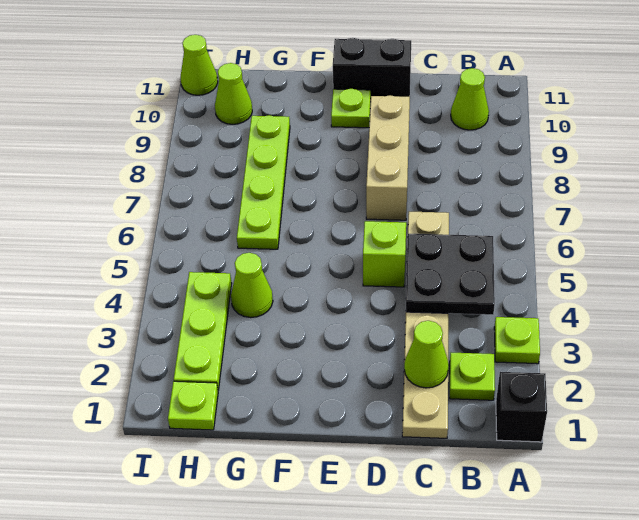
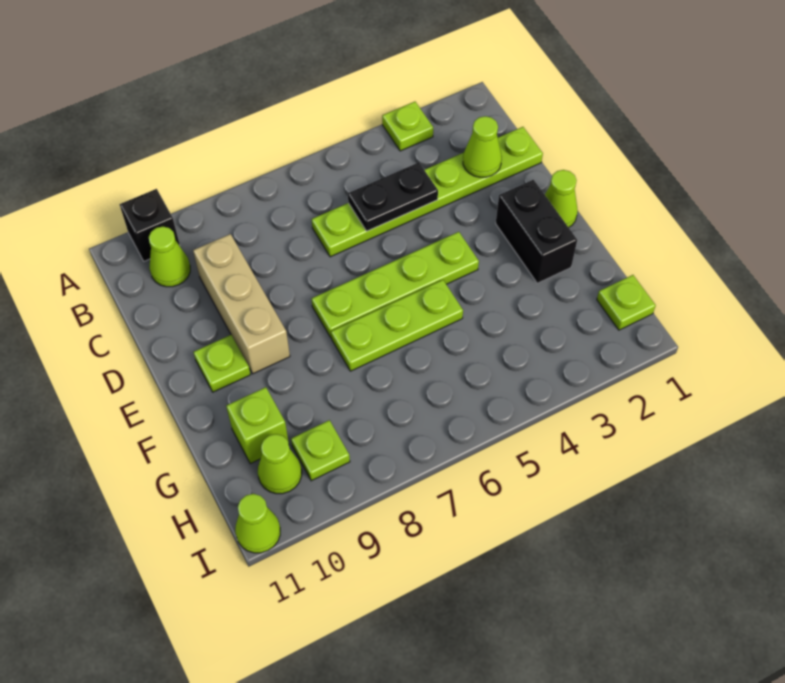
black 1x1 brick [496,372,547,442] -> black 1x1 brick moved to [120,189,180,261]
lime 1x1 plate [450,353,495,400] -> lime 1x1 plate moved to [291,420,350,481]
black 2x2 plate [406,234,495,315] -> black 1x2 plate [348,162,438,231]
tan 1x6 plate [402,211,449,438] -> lime 1x6 plate [312,127,543,257]
lime 1x1 brick [363,221,406,287] -> lime 1x1 brick moved to [226,387,289,464]
tan 1x3 brick [366,95,410,220] -> tan 1x3 brick turned to [193,234,290,374]
black 1x2 brick [333,38,411,97] -> black 1x2 brick moved to [496,180,577,283]
lime 1x1 cone [231,253,273,317] -> lime 1x1 cone moved to [545,170,578,228]
lime 1x4 plate [237,115,290,249] -> lime 1x4 plate moved to [311,232,479,337]
lime 1x3 plate [174,272,232,390] -> lime 1x3 plate moved to [331,280,463,371]

